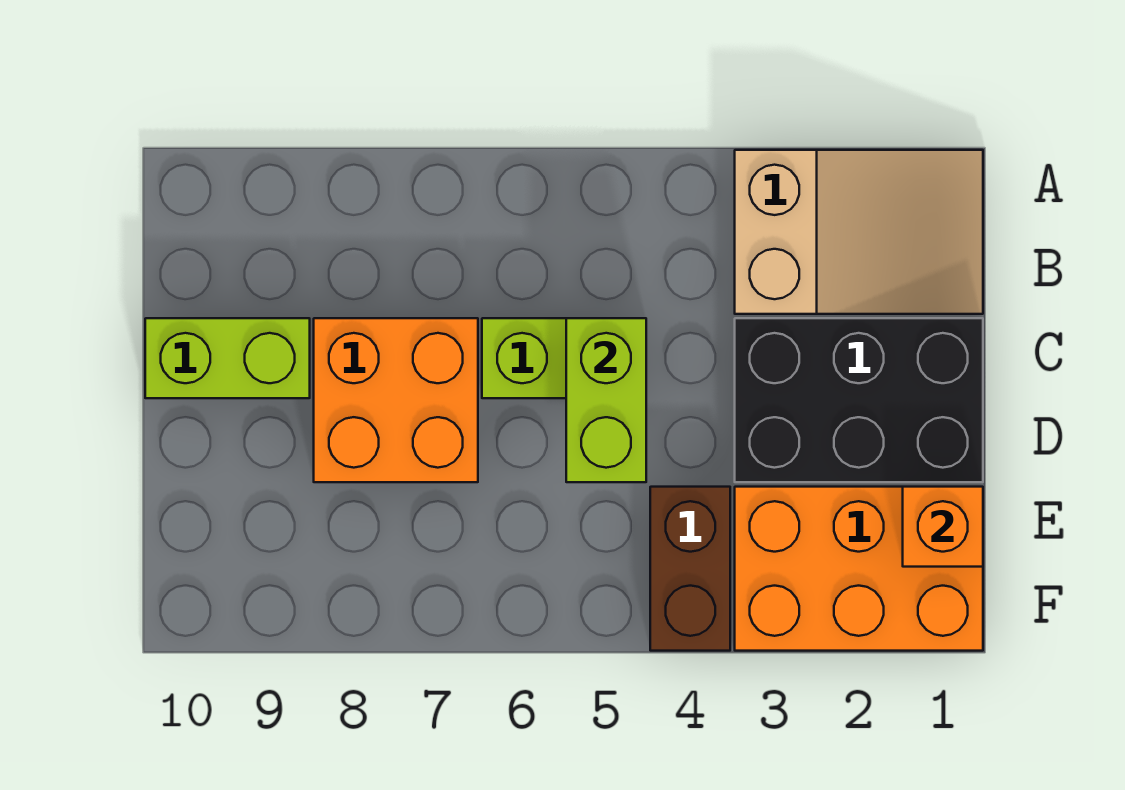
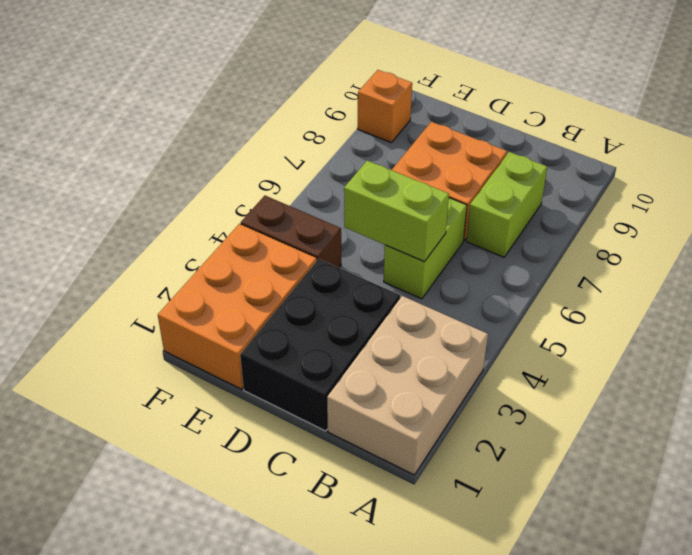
tan 2x3 slope [735,150,983,314] -> tan 2x3 brick [327,296,488,475]
lime 1x2 brick [145,318,310,398] -> lime 1x2 brick moved to [466,152,547,257]
orange 1x1 brick [903,487,983,567] -> orange 1x1 brick moved to [358,70,412,142]

